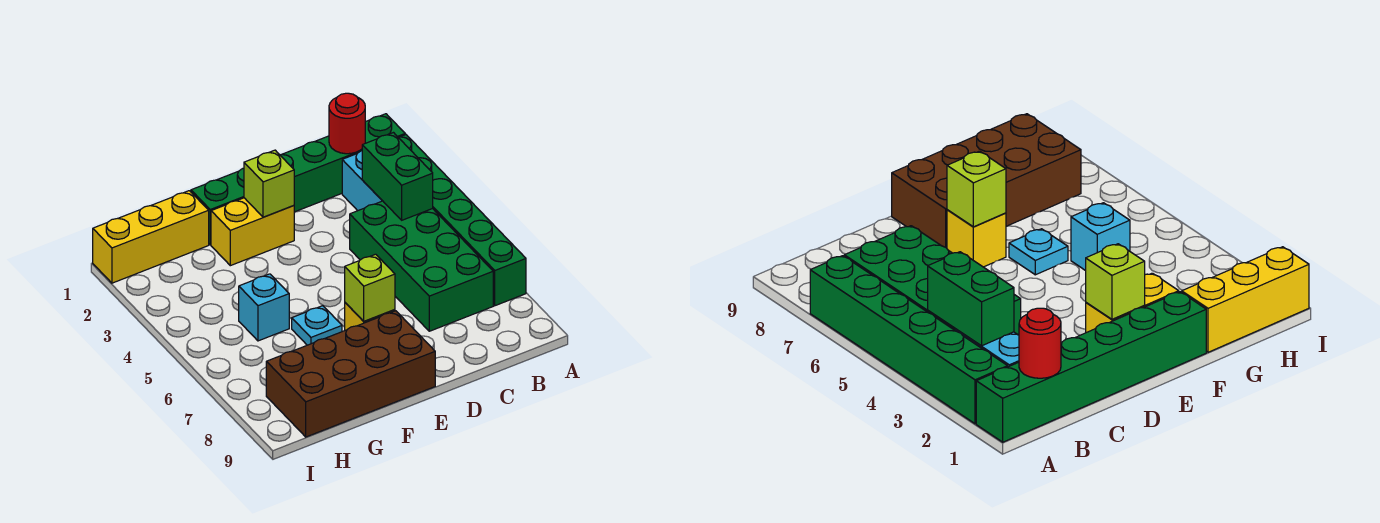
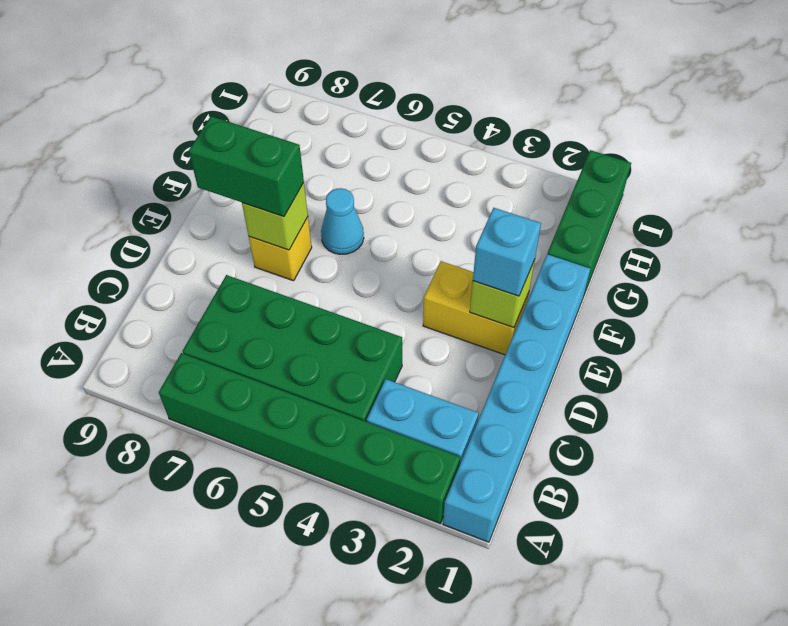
green 1x6 brick [191,114,405,245] -> cyan 1x6 brick [443,254,590,542]
red 1x1 round brick [329,93,365,154] -> none
green 1x2 brick [362,133,433,220] -> green 1x2 brick moved to [189,116,304,217]
yellow 1x2 brick [211,198,294,266] -> yellow 1x2 brick turned to [423,261,529,355]
brown 2x4 brick [266,311,435,437] -> none
cyan 1x1 plate [292,306,342,345] -> cyan 1x1 cone [321,188,364,254]
yellow 1x3 brick [93,191,209,283] -> green 1x3 brick [548,150,631,294]
cyan 1x1 brick [239,274,289,341] -> cyan 1x1 brick moved to [473,208,541,296]

